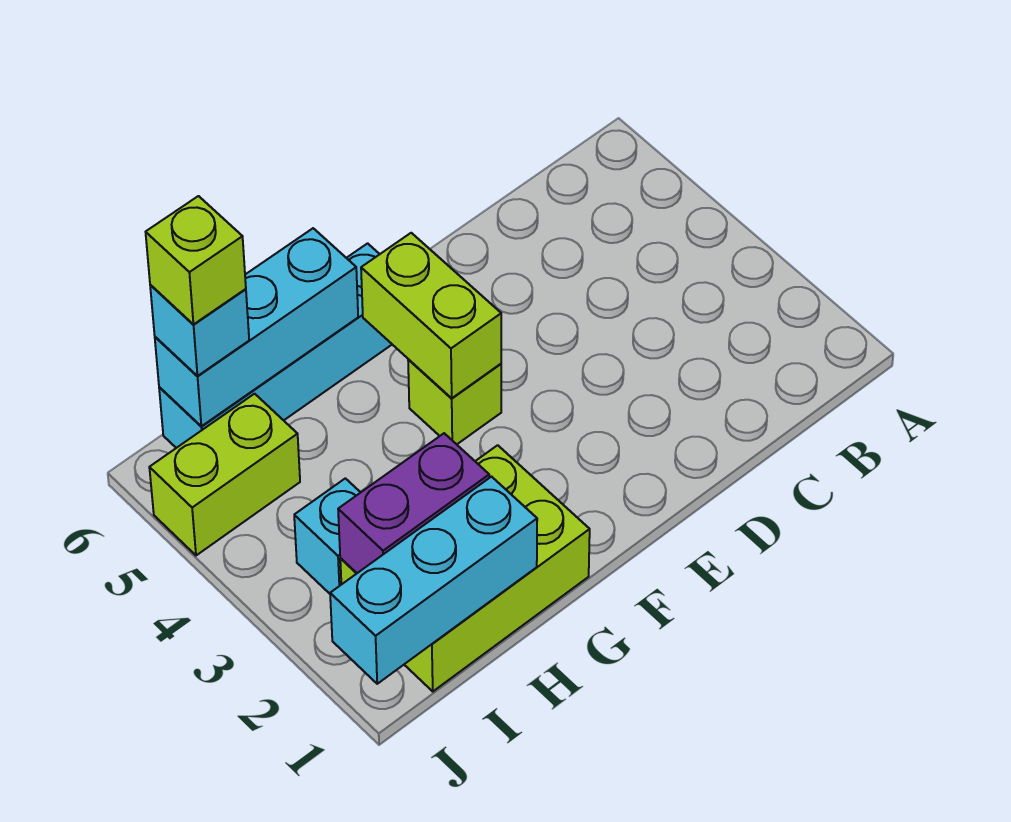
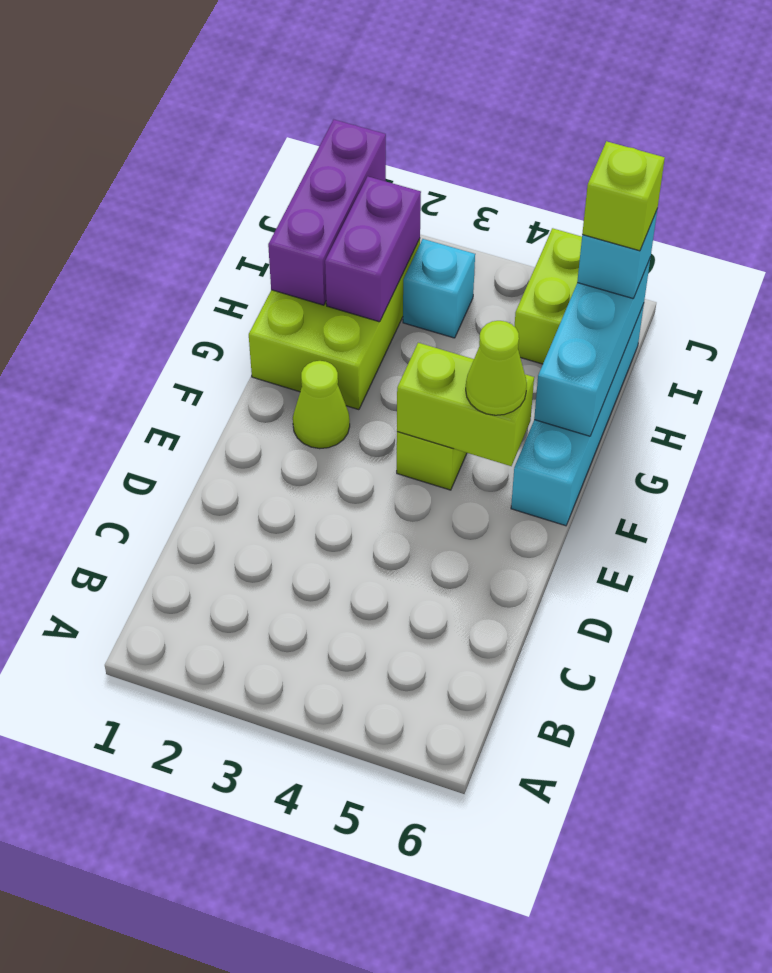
none -> lime 1x1 cone [293,361,350,449]
none -> lime 1x1 cone [466,321,527,415]
cyan 1x3 brick [330,477,537,684] -> purple 1x3 brick [268,120,386,305]

